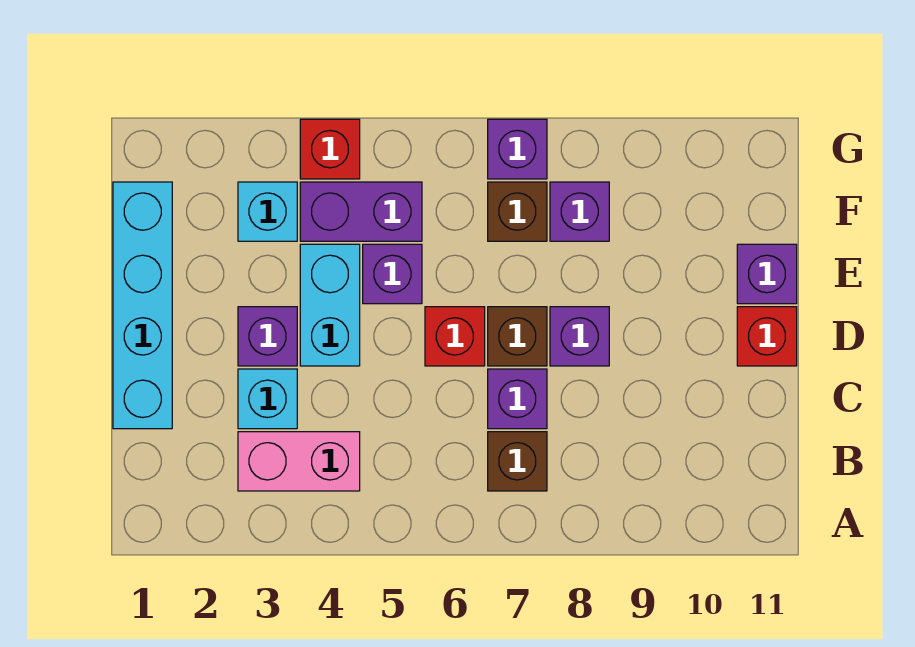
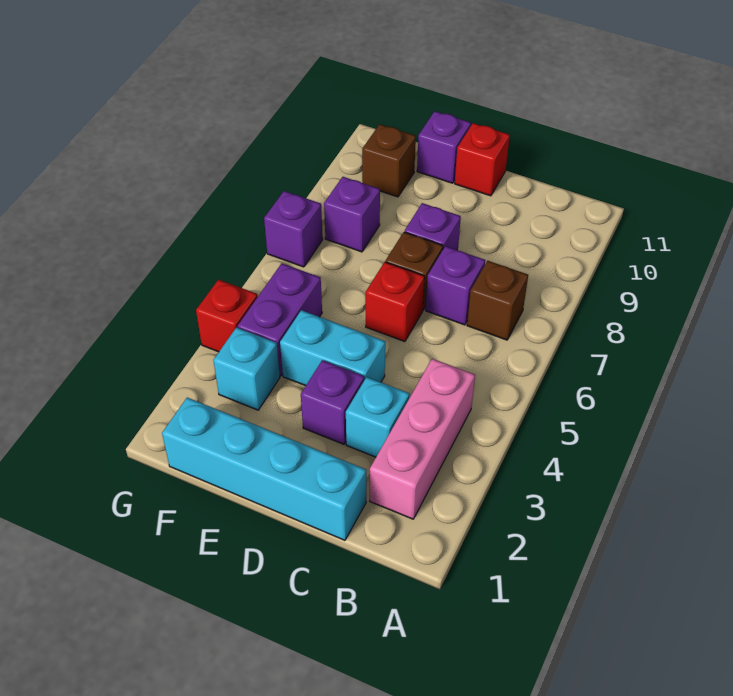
pink 1x2 brick [238,432,360,491] -> pink 1x3 brick [370,359,475,519]
purple 1x1 brick [363,244,422,304] -> none
brown 1x1 brick [488,182,547,241] -> brown 1x1 brick moved to [362,124,416,197]

